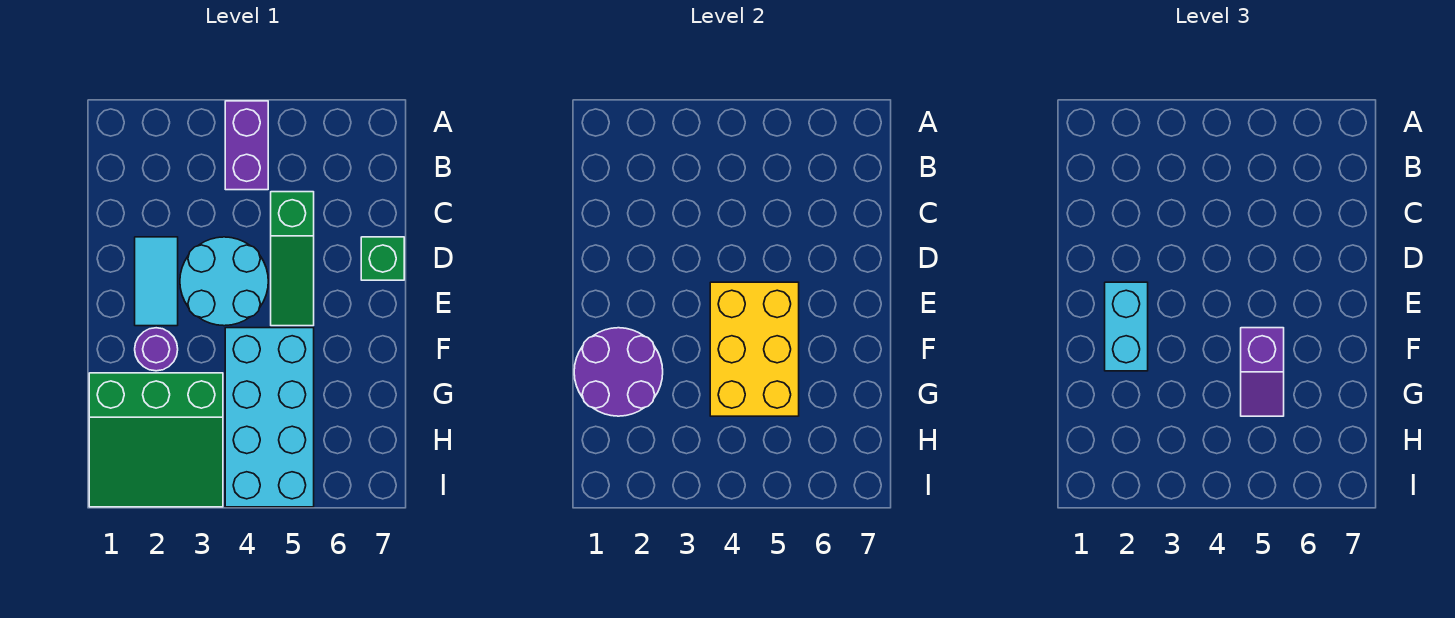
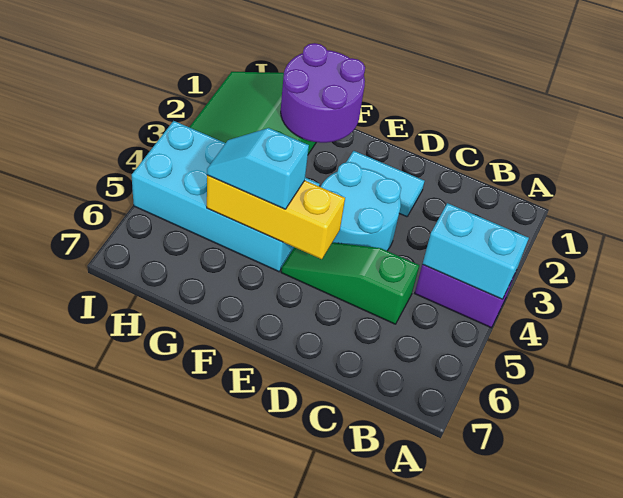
green 1x1 brick [361,237,404,280] -> none
cyan 1x2 brick [1105,282,1148,371] -> cyan 1x2 brick moved to [423,203,529,299]
yellow 2x3 brick [710,282,799,416] -> yellow 1x3 brick [207,175,345,259]
purple 1x1 round brick [135,328,178,371] -> none
purple 1x2 slope [1241,328,1284,416] -> cyan 1x2 slope [207,128,309,209]

